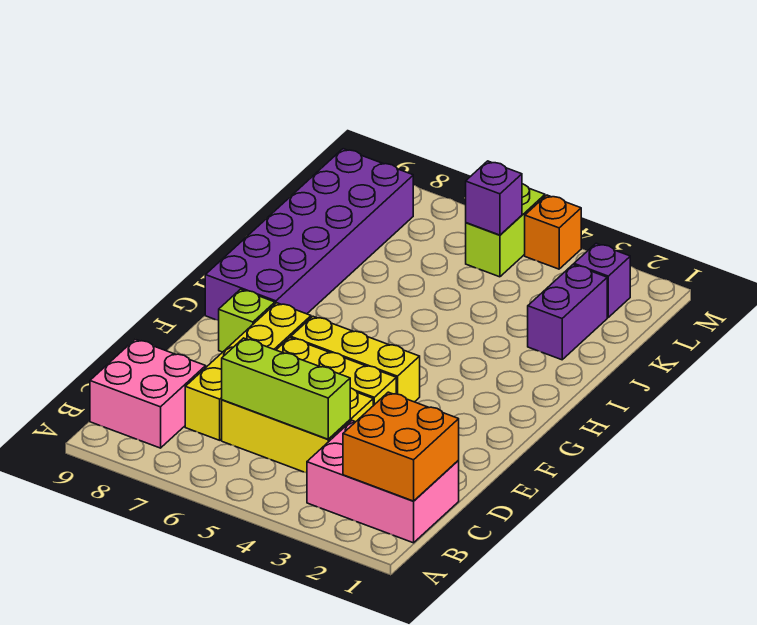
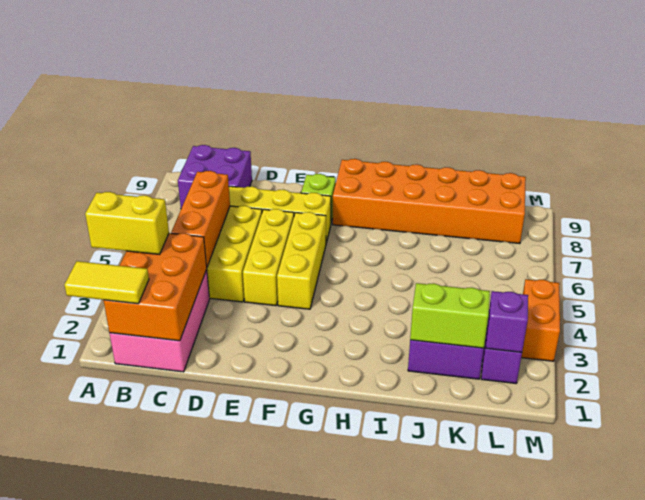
none -> yellow 1x2 tile [65,261,149,304]
none -> yellow 1x2 brick [85,192,169,255]
orange 2x2 brick [343,392,459,501] -> orange 2x3 brick [103,233,207,341]
pink 2x2 brick [90,339,206,448] -> purple 2x2 brick [178,145,252,208]
lime 1x3 brick [222,338,350,439] -> orange 1x3 brick [171,171,230,267]
purple 2x6 brick [205,149,413,321] -> orange 2x6 brick [333,159,526,244]
lime 1x2 brick [466,184,545,277] -> lime 1x2 brick moved to [410,283,490,348]
purple 1x1 brick [466,161,522,235] -> purple 1x1 brick moved to [486,291,528,352]
orange 1x1 brick [525,195,581,269] -> orange 1x2 brick [521,279,560,361]

